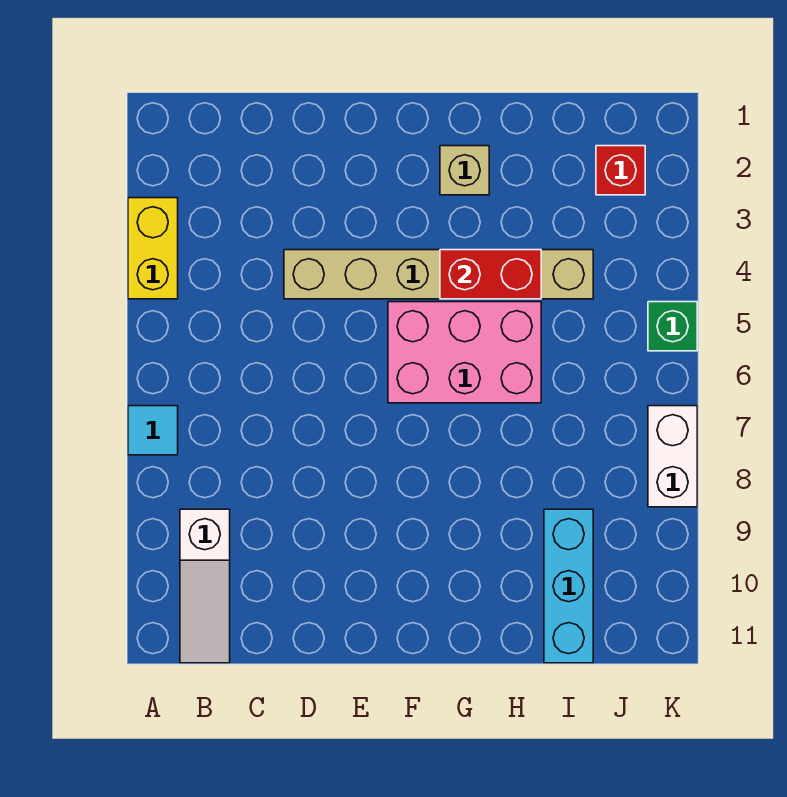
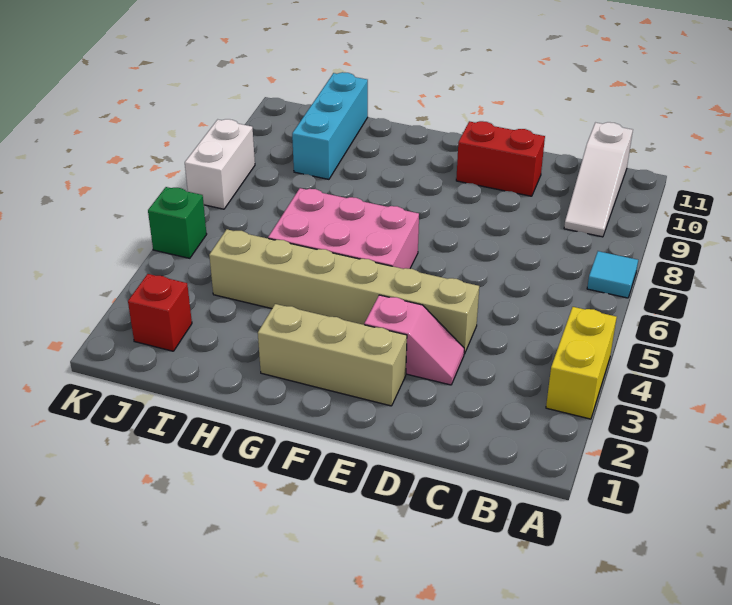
white 1x3 slope [180,509,230,663] -> white 1x3 slope turned to [564,122,633,237]
none -> pink 1x2 slope [364,295,464,385]
tan 1x1 brick [440,146,489,195] -> tan 1x3 brick [258,304,407,406]
red 1x2 brick [440,250,541,299] -> red 1x2 brick moved to [456,121,545,196]

